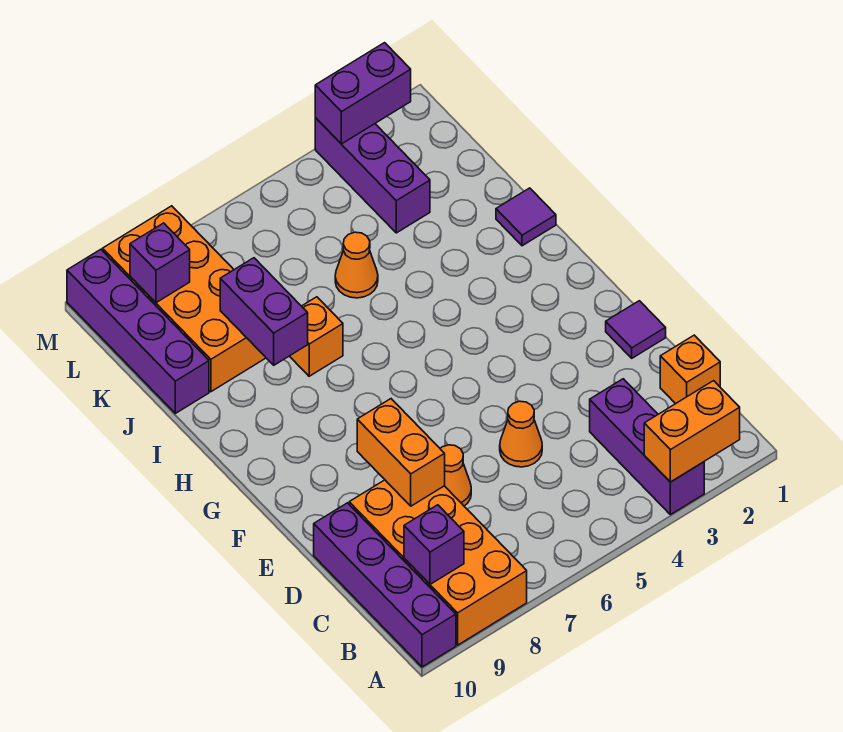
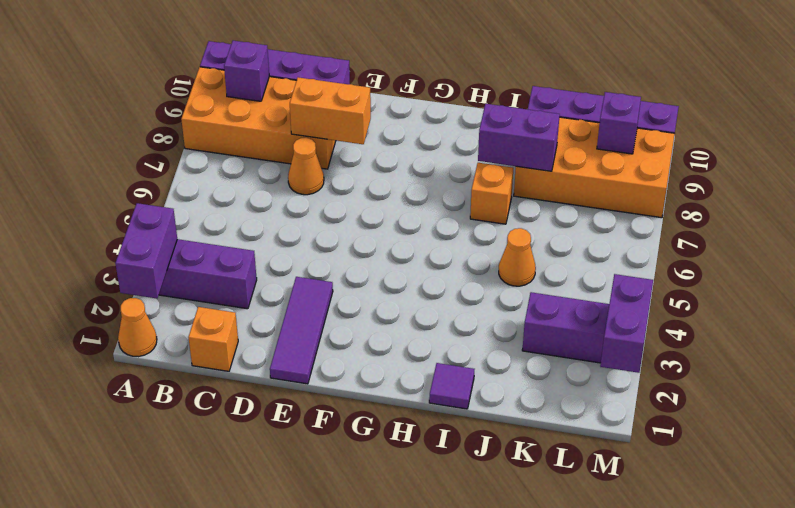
orange 1x2 brick [644,381,740,482] -> purple 1x2 brick [115,203,177,298]
orange 1x1 cone [500,401,542,467] -> orange 1x1 cone moved to [118,298,157,357]
purple 1x1 tile [606,301,666,358] -> purple 1x3 tile [270,277,333,384]

